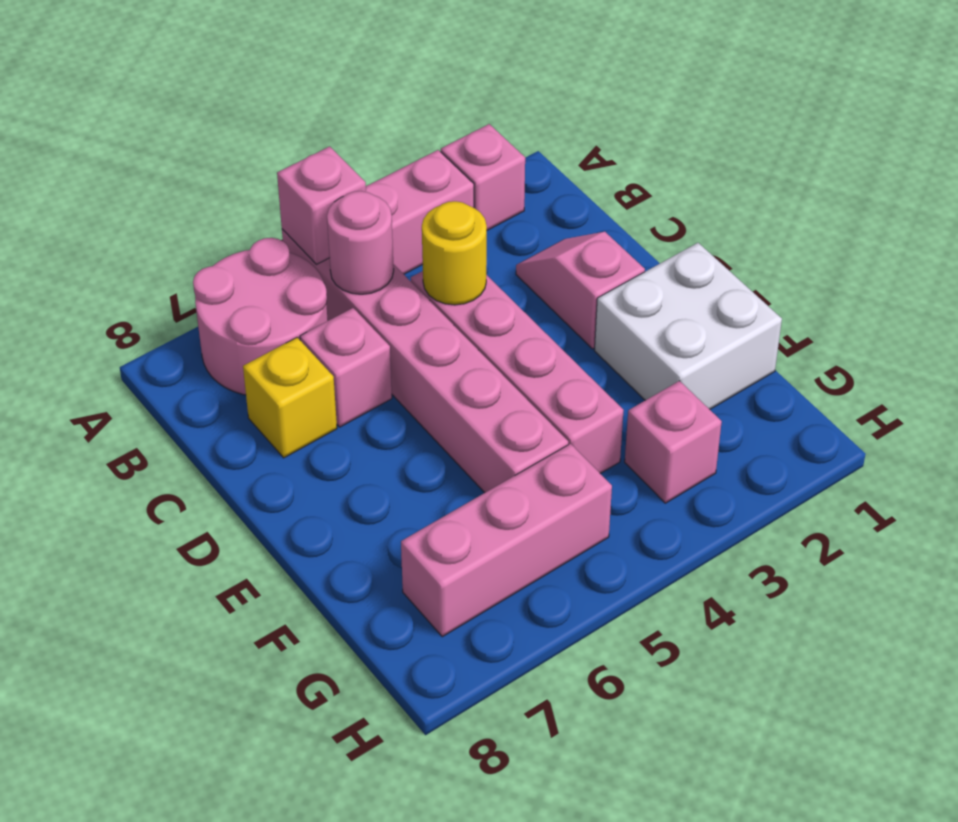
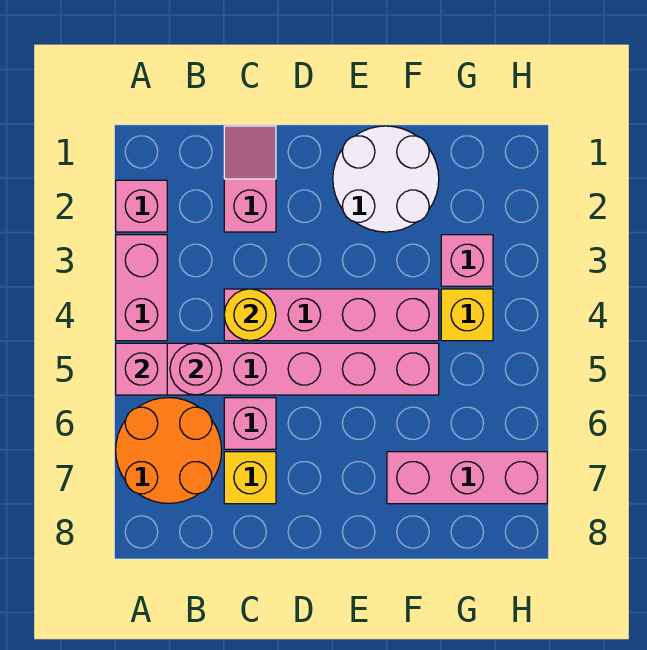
pink 2x2 round brick [193,238,328,395] -> orange 2x2 round brick [116,398,222,503]
pink 1x2 slope [516,232,645,349] -> pink 1x2 slope turned to [224,126,276,232]
white 2x2 brick [594,243,782,409] -> white 2x2 round brick [333,126,439,232]
none -> yellow 1x1 brick [441,289,493,341]
pink 1x3 brick [401,444,612,637] -> pink 1x3 brick turned to [387,452,547,504]

